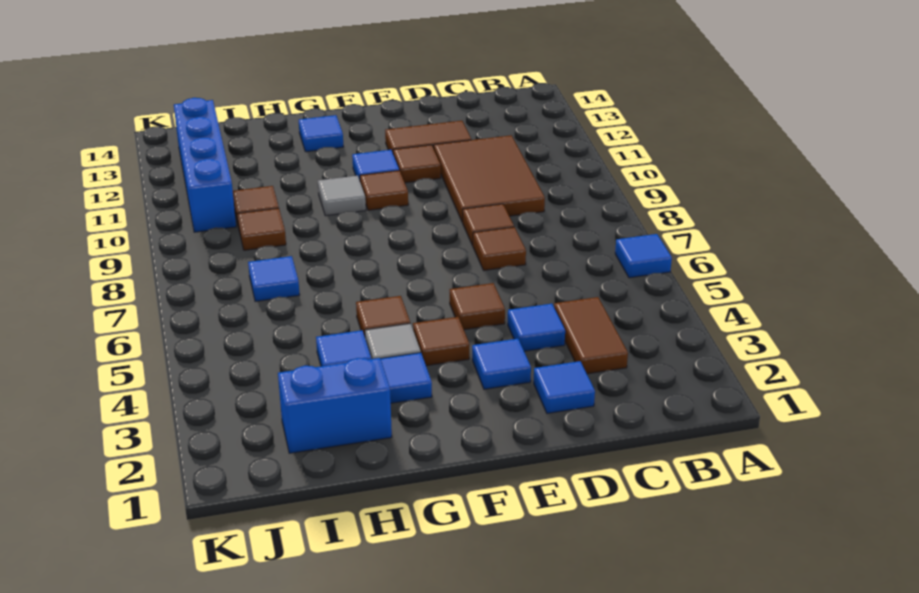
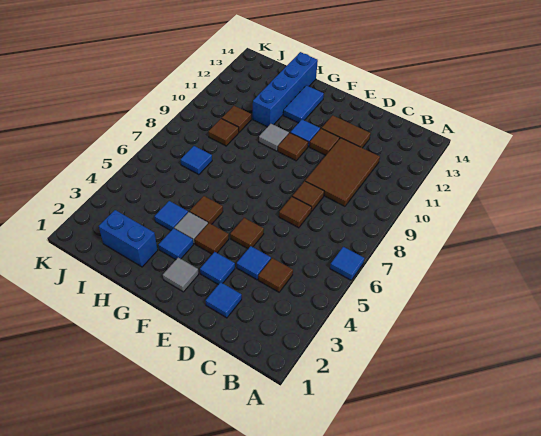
brown 1x2 tile [554,297,628,374] -> brown 1x1 tile [258,258,293,292]
none -> grey 1x1 tile [163,257,199,292]
blue 1x1 tile [299,115,343,152] -> blue 1x2 tile [283,85,324,123]
blue 1x4 brick [174,98,236,232] -> blue 1x4 brick moved to [253,52,318,127]

